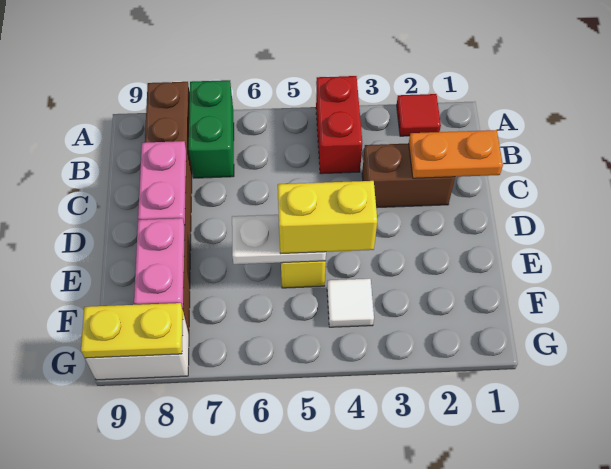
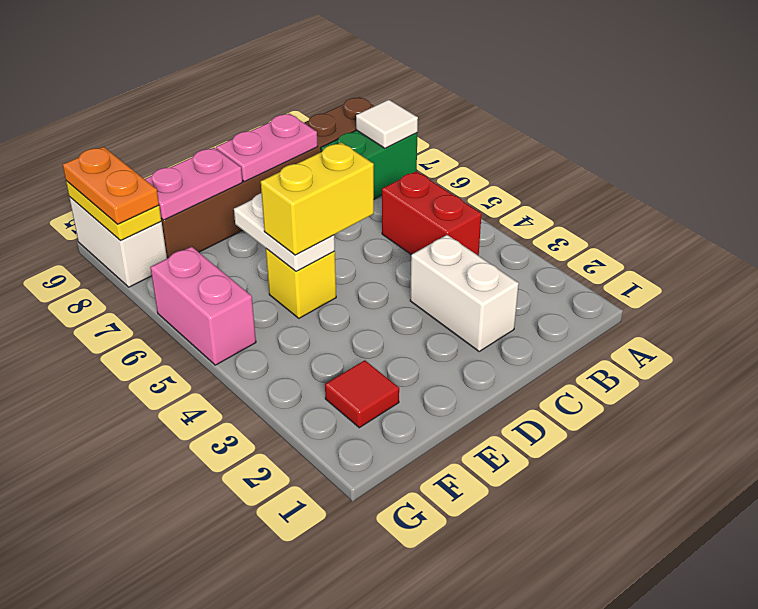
red 1x1 tile [397,94,441,136] -> red 1x1 tile moved to [325,360,399,428]
red 1x2 brick [316,76,362,174] -> red 1x2 brick turned to [382,171,481,256]
orange 1x2 plate [409,130,503,178] -> orange 1x2 plate moved to [63,147,159,224]
brown 1x2 brick [362,143,455,208] -> white 1x2 brick [410,235,519,351]
yellow 1x2 brick [278,181,377,254] -> yellow 1x2 brick turned to [261,142,374,255]
white 1x1 tile [327,279,374,327] -> white 1x1 tile moved to [356,100,418,148]
none -> pink 1x2 brick [150,247,256,365]

